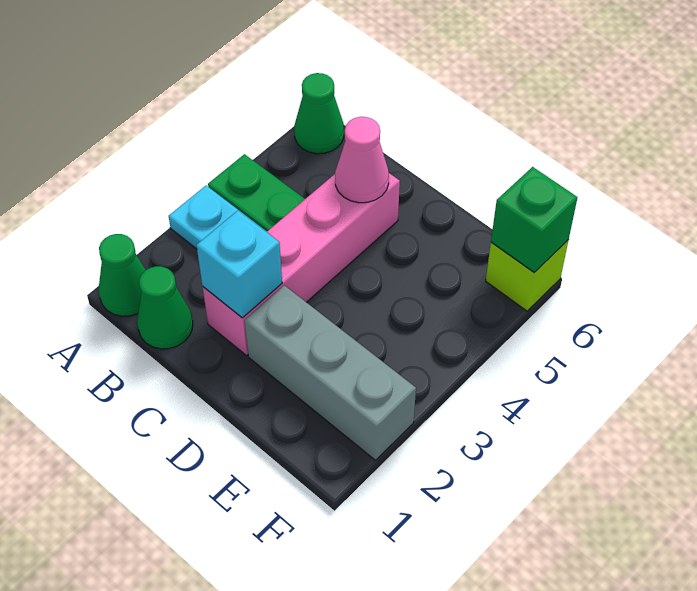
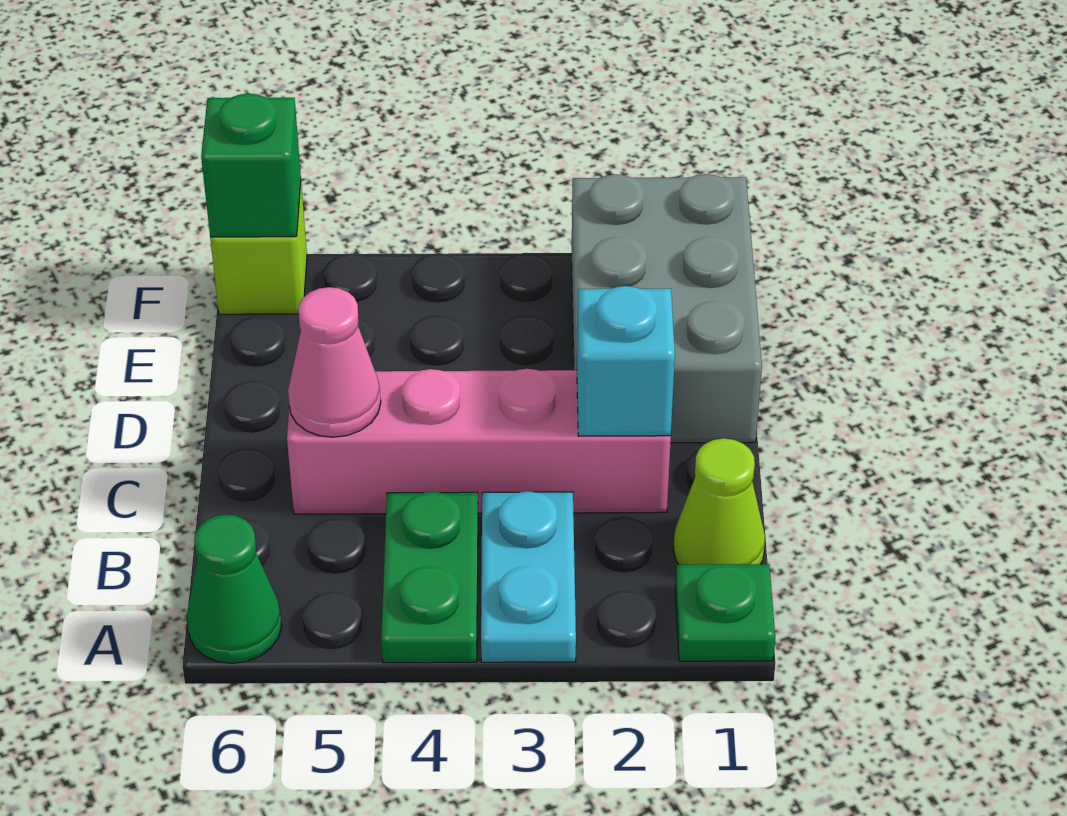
green 1x1 cone [99,234,146,316] -> green 1x1 plate [675,564,775,661]
green 1x1 cone [137,266,193,349] -> lime 1x1 cone [673,438,765,565]
grey 1x3 brick [245,285,416,460] -> grey 2x3 brick [572,174,762,443]

